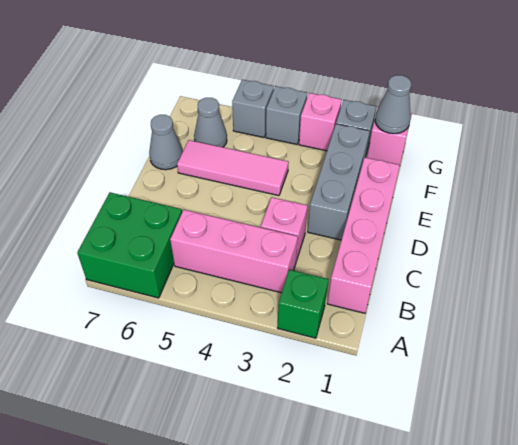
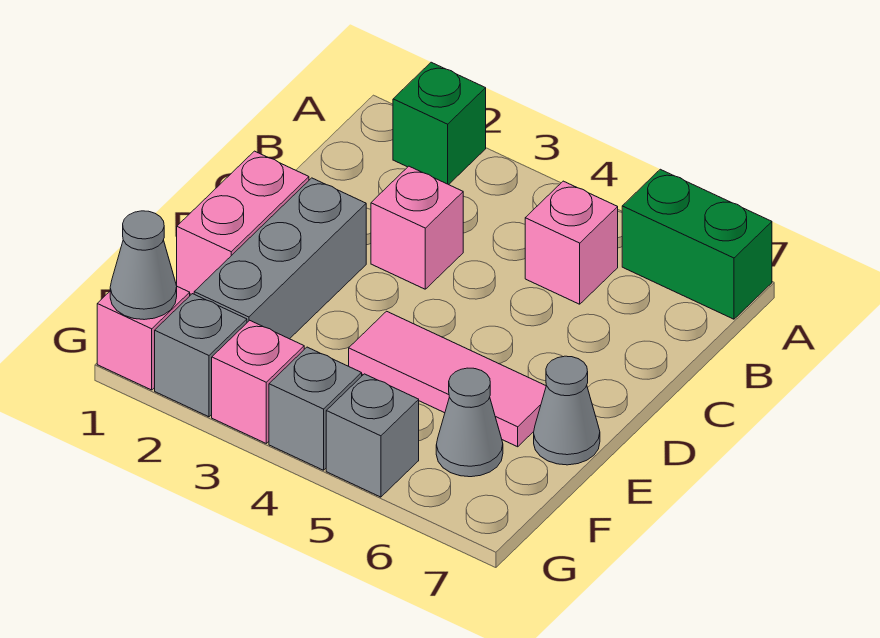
green 2x2 brick [77,192,182,298] -> green 1x2 brick [622,169,772,319]
pink 1x4 brick [327,157,400,313] -> pink 1x2 brick [177,151,309,294]
pink 1x3 brick [170,210,298,293] -> pink 1x1 brick [525,181,618,304]

